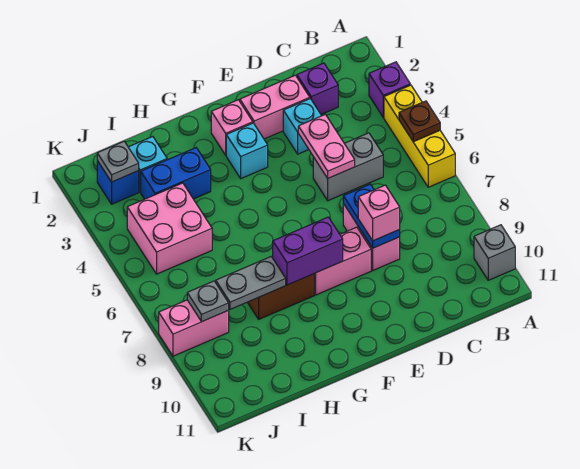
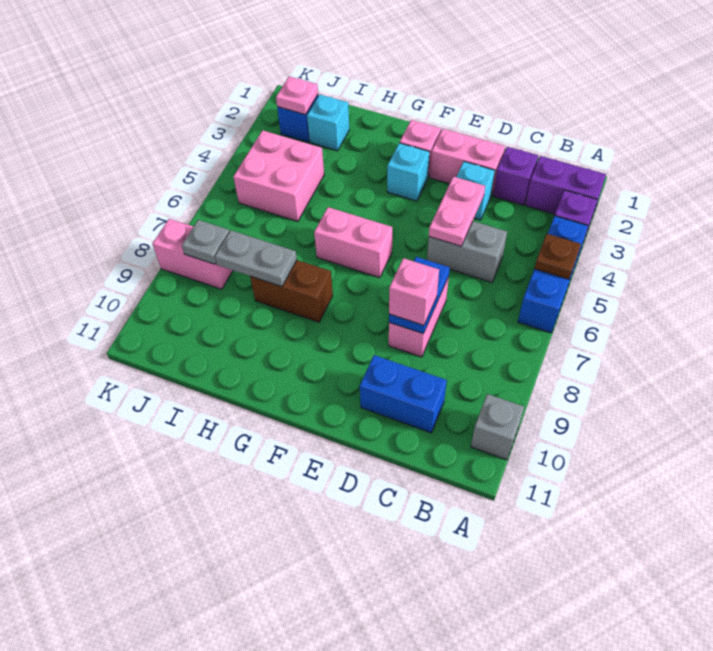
yellow 1x3 brick [384,85,455,187] -> blue 1x3 brick [518,216,588,333]
pink 1x2 brick [314,227,371,295] -> pink 1x2 brick moved to [314,207,392,278]
purple 1x2 brick [273,217,343,285] -> purple 1x2 brick moved to [525,156,606,216]
blue 1x2 brick [141,148,211,199] -> blue 1x2 brick moved to [360,355,447,433]
grey 1x1 plate [97,141,139,182] -> pink 1x1 plate [276,76,318,115]

